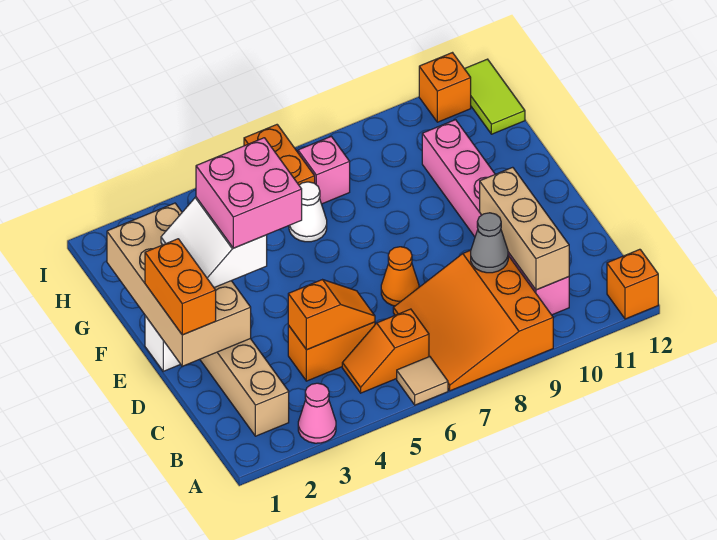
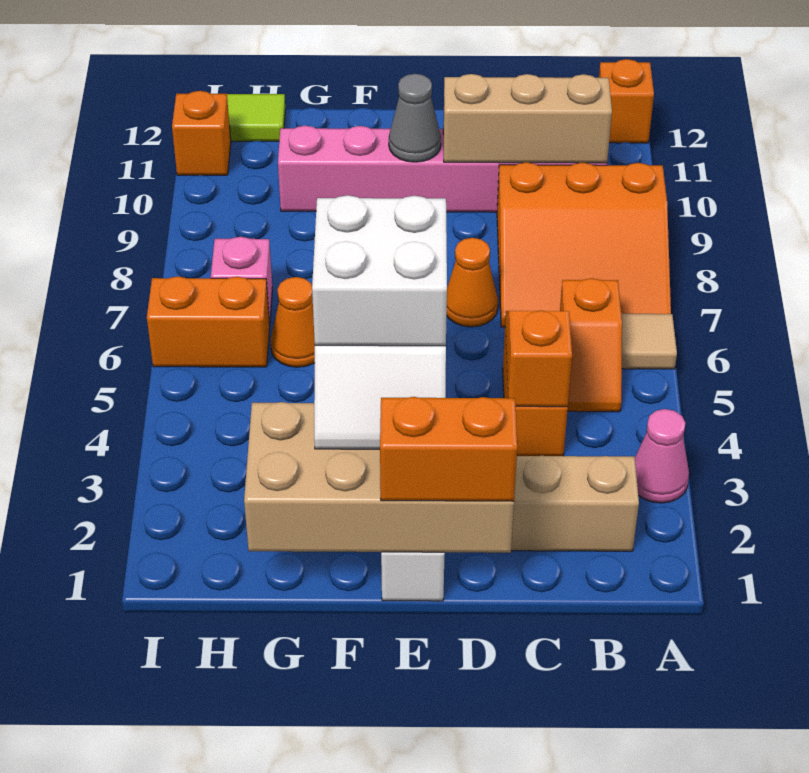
grey 1x1 cone [471,213,508,273] -> grey 1x1 cone moved to [389,74,441,162]
pink 2x2 brick [196,138,302,248] -> white 2x2 brick [312,195,447,346]
white 1x1 cone [289,182,327,242] -> orange 1x1 cone [270,277,315,367]

